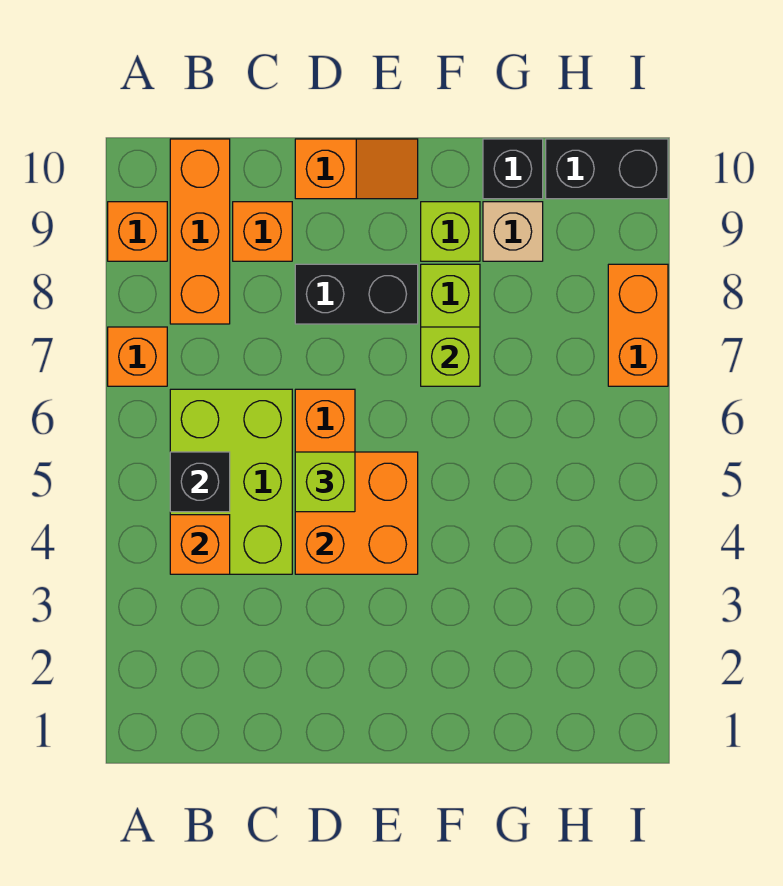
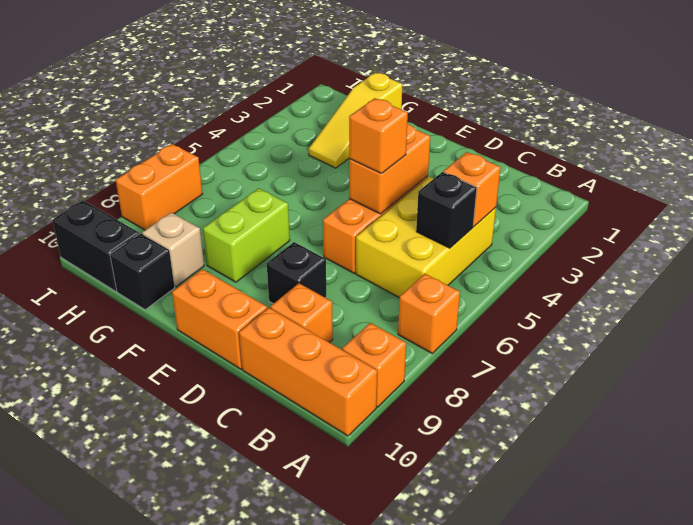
lime 2x3 brick [170,389,292,574] -> yellow 2x3 brick [356,177,496,298]
orange 1x3 brick [170,139,230,324] -> orange 1x3 brick turned to [239,308,377,436]
orange 2x2 brick [295,452,418,574] -> orange 1x2 brick [349,124,430,214]
lime 1x1 brick [295,452,355,512] -> orange 1x1 brick [349,98,408,173]
black 1x2 brick [295,264,418,324] -> black 1x1 brick [267,242,326,304]
orange 1x2 slope [295,139,418,199] -> orange 1x2 brick [172,269,267,369]
lime 1x1 brick [421,327,480,386] -> none
lime 1x1 brick [421,202,480,261] -> none
none -> yellow 1x3 slope [308,73,403,168]

